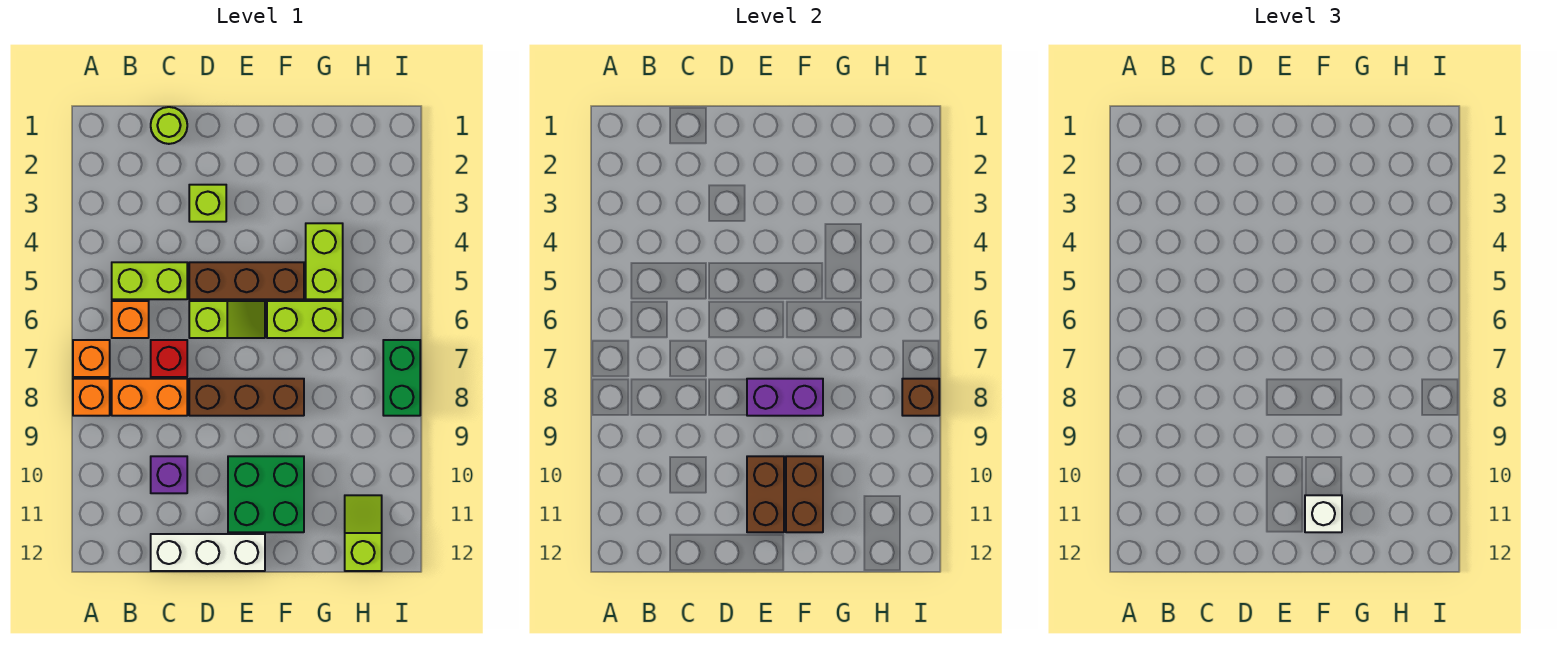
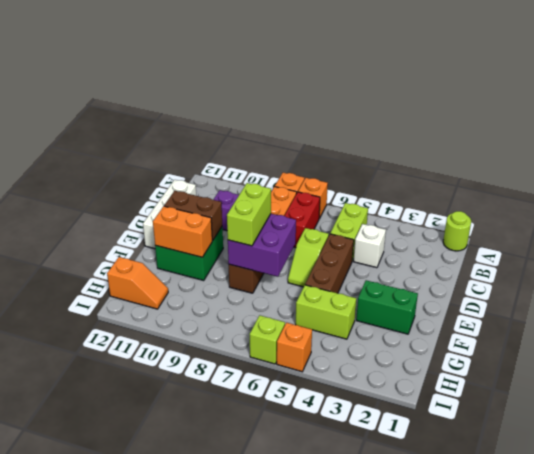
orange 1x1 brick [112,301,149,338] -> orange 1x1 brick moved to [277,323,312,372]
lime 1x1 round brick [151,107,187,144] -> lime 1x1 round brick moved to [443,211,471,251]
red 1x1 brick [151,340,187,377] -> red 1x2 brick [285,192,320,248]
lime 1x1 brick [189,185,226,222] -> lime 1x1 brick moved to [250,315,285,364]
purple 1x2 brick [747,379,823,416] -> purple 2x2 brick [228,214,296,277]
lime 1x2 brick [267,301,343,338] -> lime 1x2 brick moved to [227,183,271,246]
brown 1x2 brick [786,456,823,532] -> orange 1x2 brick [153,206,212,257]
white 1x1 brick [1305,495,1342,532] -> white 1x1 brick moved to [354,224,386,268]
lime 1x2 slope [345,495,382,571] -> orange 1x2 slope [107,257,168,309]
green 1x2 brick [383,340,420,416] -> green 1x2 brick moved to [356,280,418,334]
brown 1x1 brick [902,379,939,416] -> none

